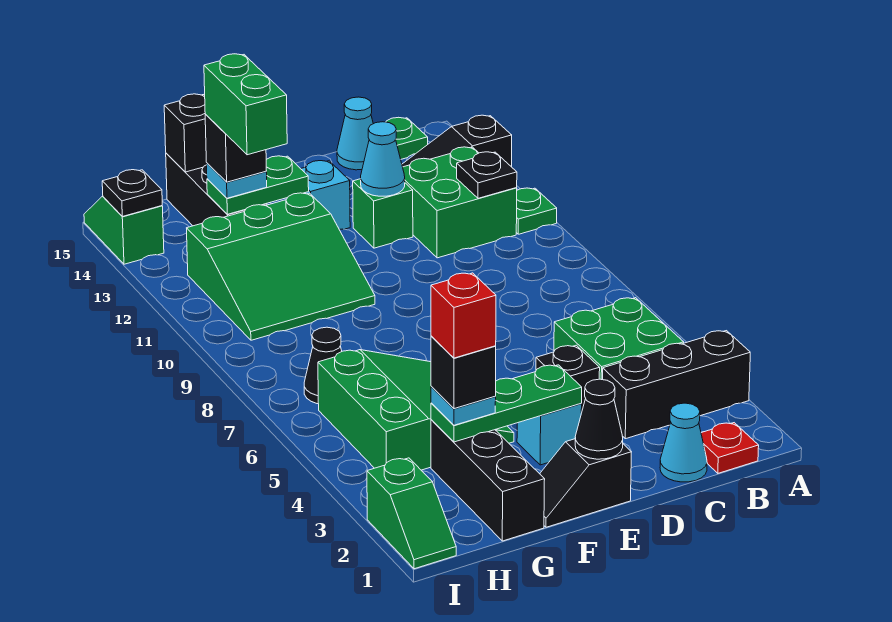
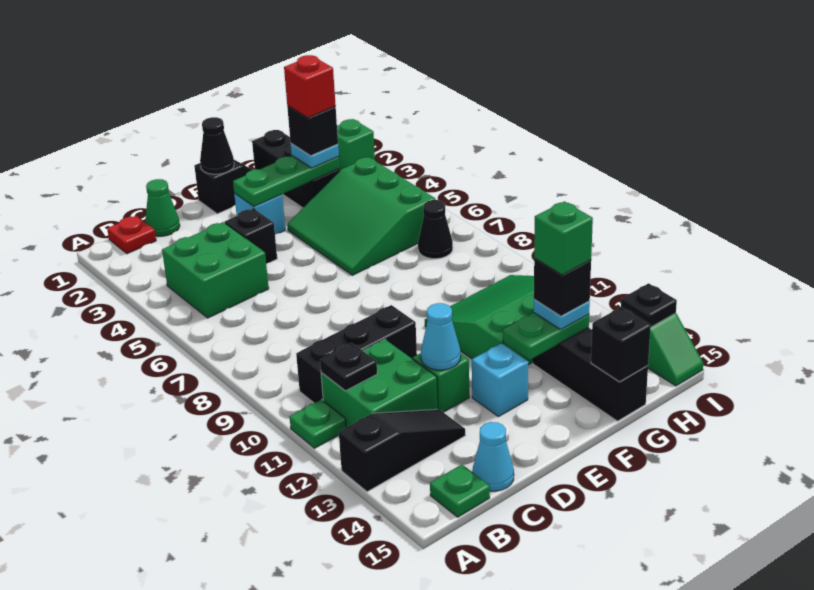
black 1x3 brick [603,331,750,439] -> black 1x3 brick moved to [296,305,417,403]
cyan 1x1 cone [660,403,707,482] -> green 1x1 cone [145,179,180,236]
green 1x2 brick [204,54,287,155] -> green 1x1 brick [534,201,593,275]

